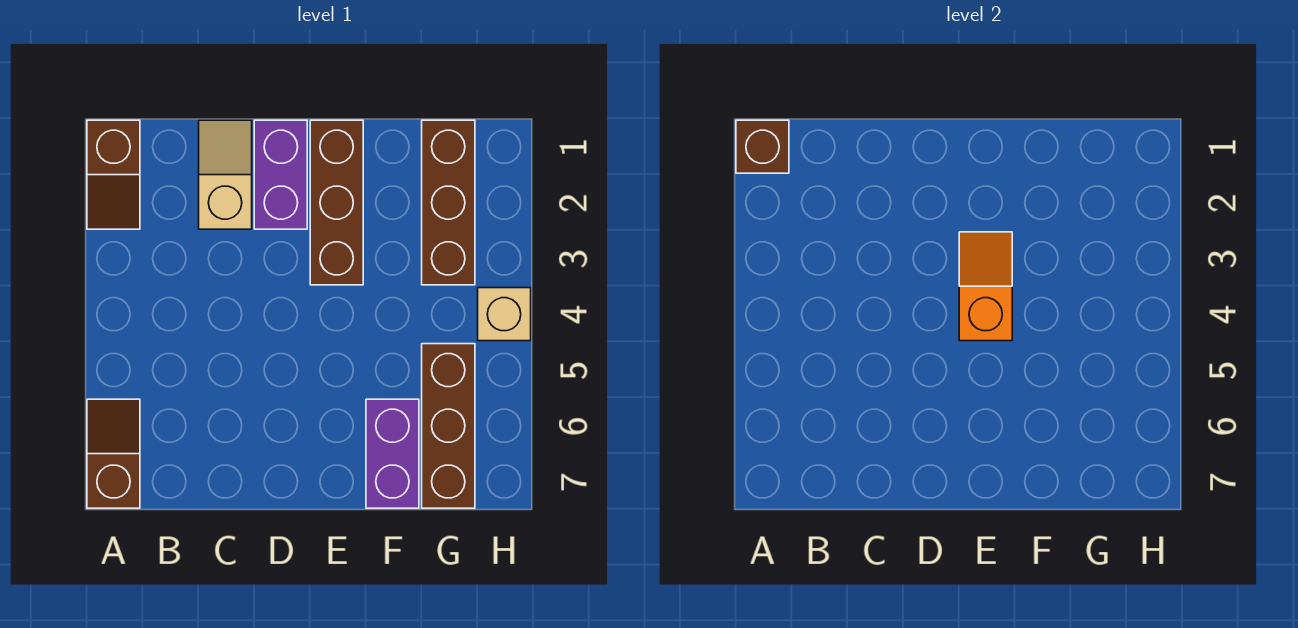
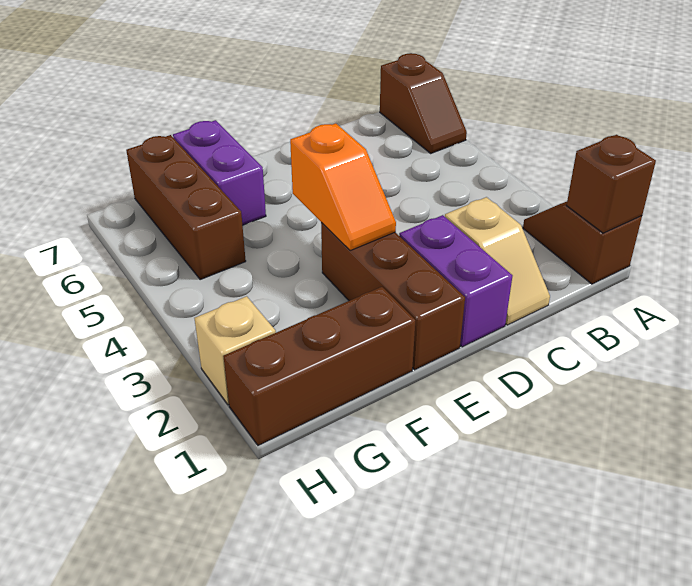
brown 1x3 brick [422,120,475,285] -> brown 1x3 brick turned to [223,287,415,445]
tan 1x1 brick [478,288,531,341] -> tan 1x1 brick moved to [194,296,276,405]

